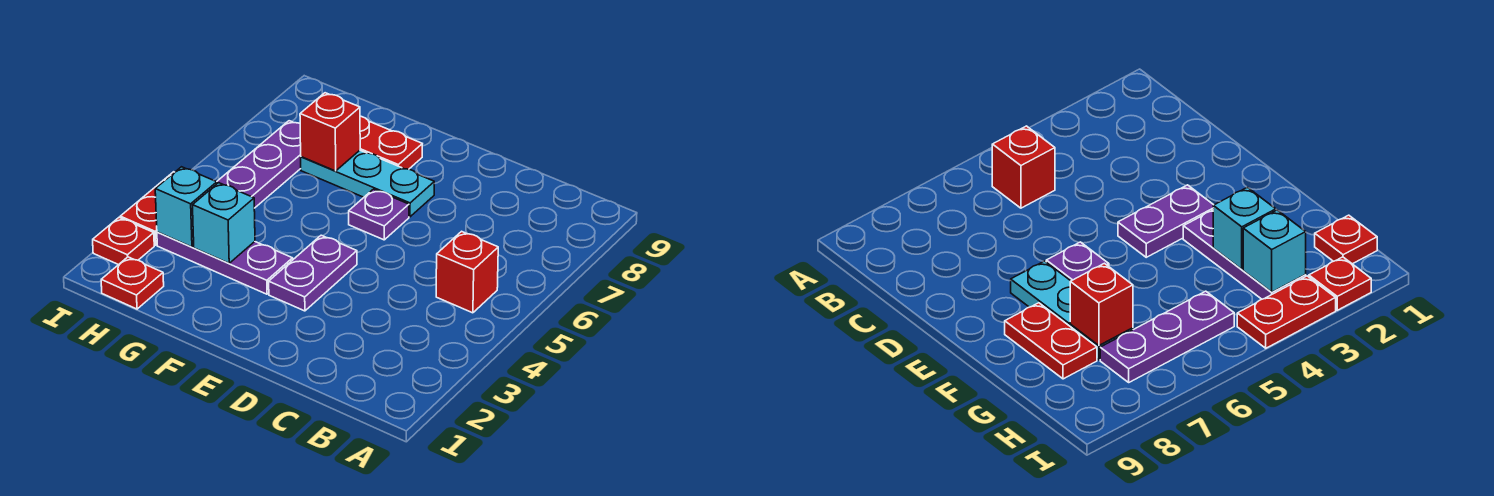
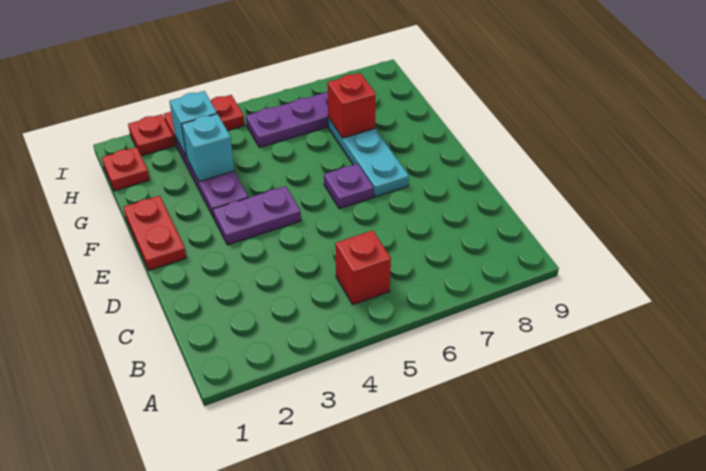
red 1x2 plate [360,116,422,169] -> red 1x2 plate moved to [123,196,186,270]

